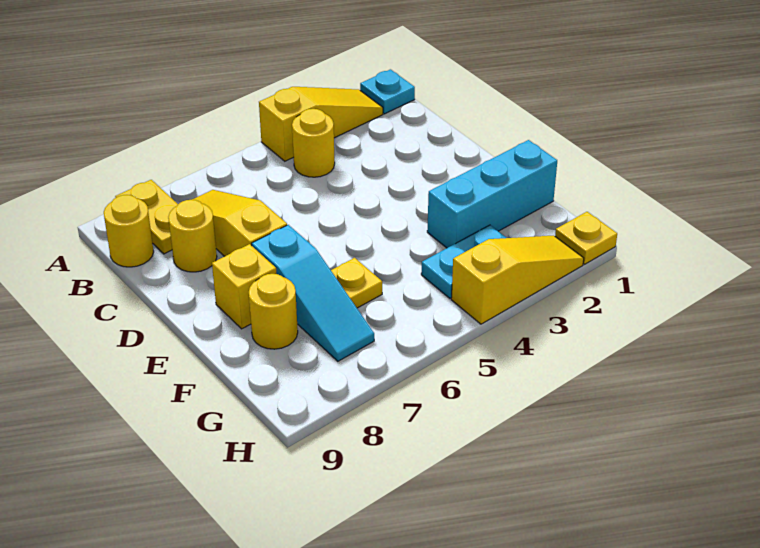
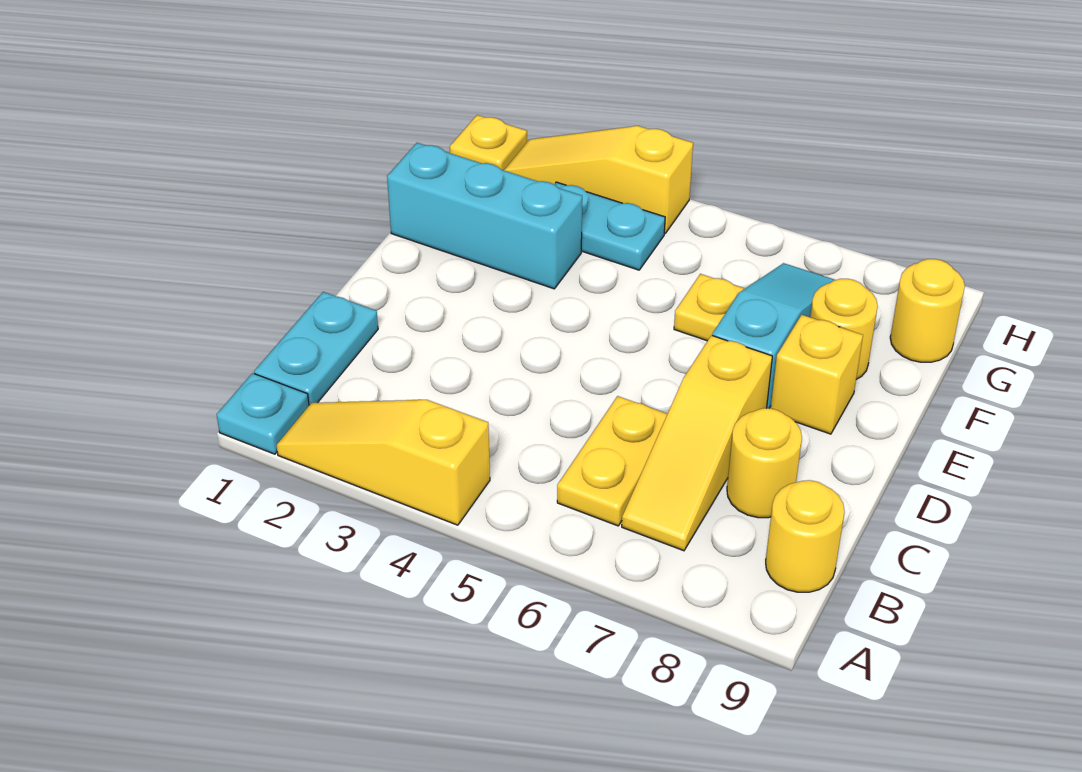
yellow 1x2 plate [115,180,178,254] -> yellow 1x2 plate moved to [557,396,667,526]
none -> cyan 1x2 plate [254,292,378,405]
yellow 1x1 round brick [292,109,335,177] -> yellow 1x1 round brick moved to [890,259,965,362]

